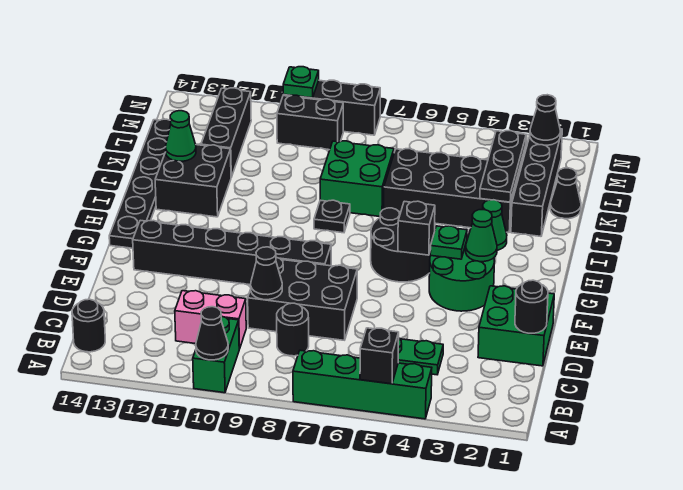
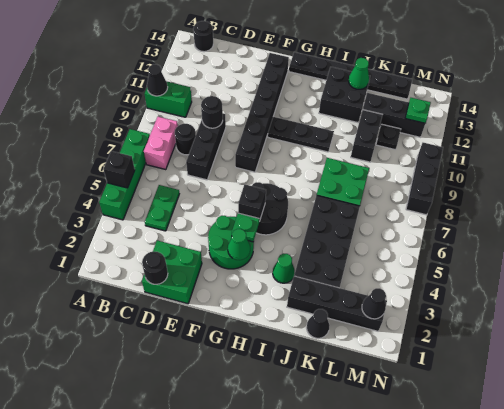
pink 1x2 brick [175,291,246,349] -> pink 1x2 brick moved to [144,117,178,170]
black 2x3 brick [248,258,357,340] -> black 1x3 brick [186,113,226,180]
black 1x1 cone [251,247,282,300] -> black 1x1 round brick [201,96,223,128]
black 1x1 plate [314,200,350,233] -> black 1x1 plate moved to [376,124,401,150]
black 1x3 plate [480,131,526,202] -> black 1x3 plate moved to [268,117,334,152]
black 1x2 brick [277,95,343,150] -> black 1x2 brick moved to [351,110,382,162]
green 1x1 plate [283,67,319,98] -> green 1x1 plate moved to [405,98,431,123]

